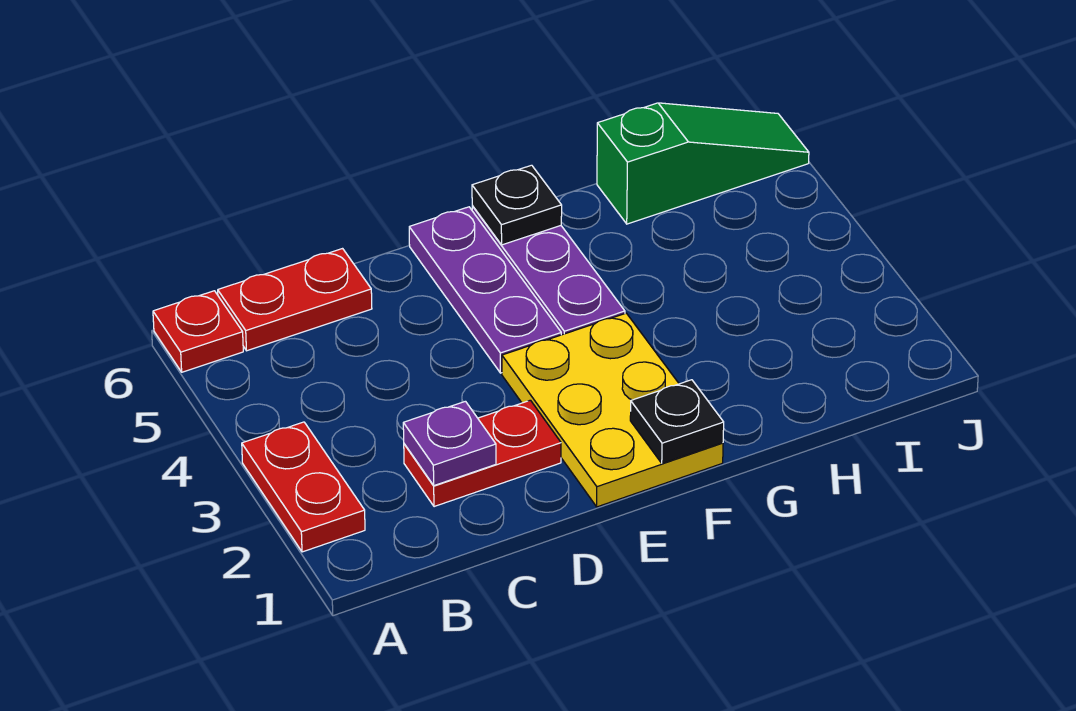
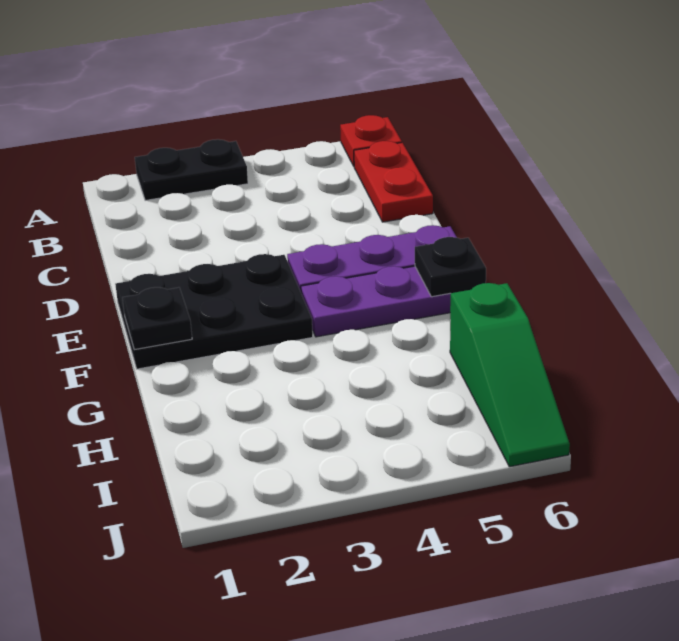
red 1x2 plate [242,422,365,552] -> black 1x2 plate [135,139,248,201]
red 1x2 plate [404,400,561,507] -> none
purple 1x1 plate [403,401,496,486] -> none
yellow 2x3 plate [502,313,723,507] -> black 2x3 plate [115,254,313,369]

